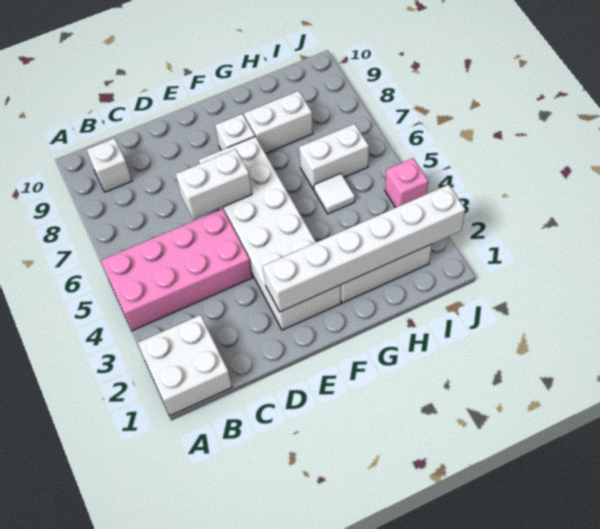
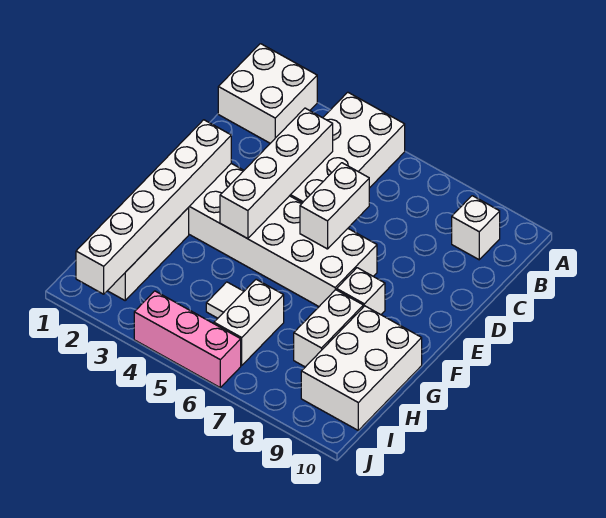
pink 2x4 brick [101,209,253,331] -> white 2x4 brick [290,92,405,203]
none -> white 1x4 brick [220,108,333,239]
none -> white 2x3 brick [301,306,422,430]
pink 1x1 brick [385,158,428,208] -> pink 1x3 brick [134,291,241,387]

